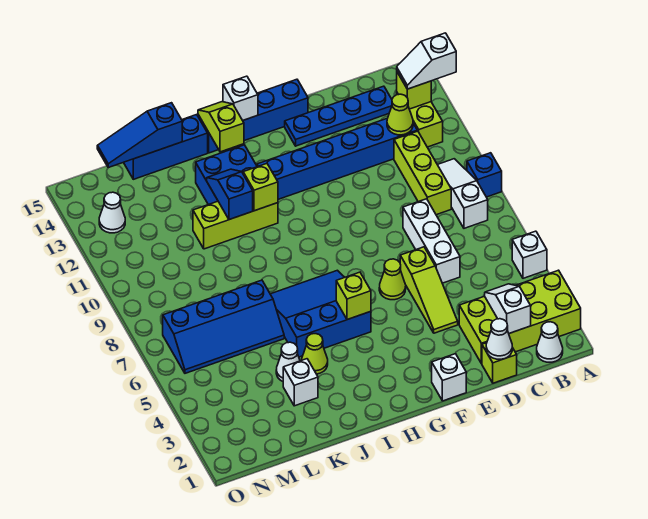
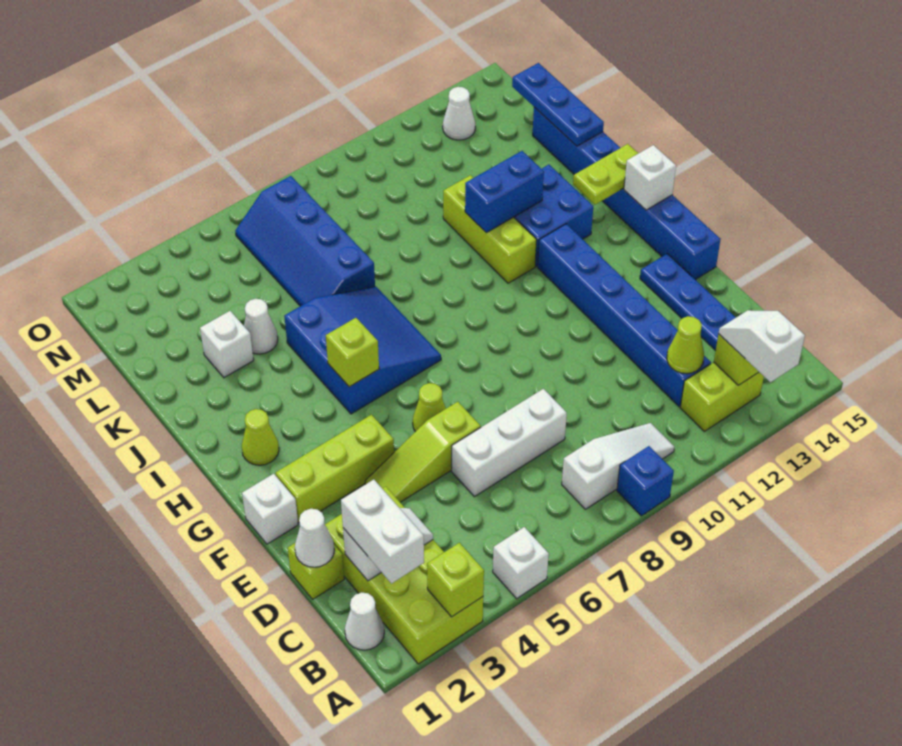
none -> white 1x2 brick [341,480,424,583]
lime 1x3 brick [394,131,451,215] -> lime 1x3 brick moved to [276,415,394,522]
lime 1x1 brick [243,164,278,211] -> lime 1x1 brick moved to [427,543,484,617]
lime 1x2 slope [198,102,244,152] -> lime 1x2 plate [573,144,638,205]
lime 1x1 cone [302,334,328,374] -> lime 1x1 cone moved to [242,409,279,465]
blue 1x2 slope [207,169,253,220] -> blue 1x2 brick [465,151,544,233]
blue 1x3 slope [97,103,182,168] -> blue 1x3 plate [512,63,604,146]

